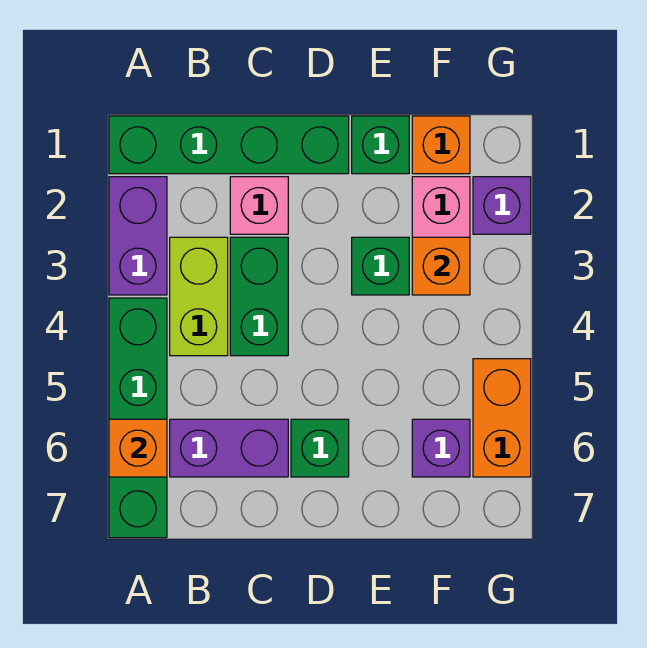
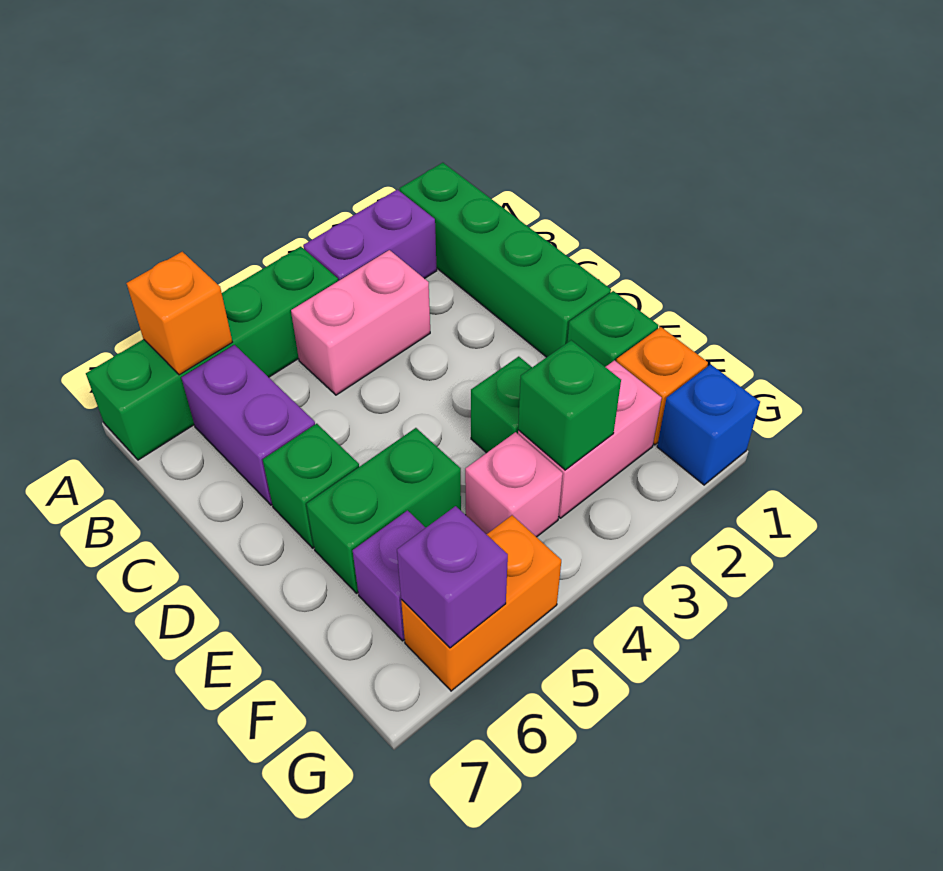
lime 1x2 brick [170,237,228,356] -> pink 1x2 brick [291,250,430,395]
pink 1x1 brick [230,177,288,234] -> pink 1x1 brick moved to [465,432,563,537]
green 1x2 brick [230,237,288,356] -> green 1x2 brick moved to [306,428,461,593]
orange 1x1 brick [412,237,470,295] -> green 1x1 brick [518,340,621,470]
none -> blue 1x1 brick [657,364,760,485]
purple 1x1 brick [473,177,531,234] -> purple 1x1 brick moved to [397,506,508,648]

